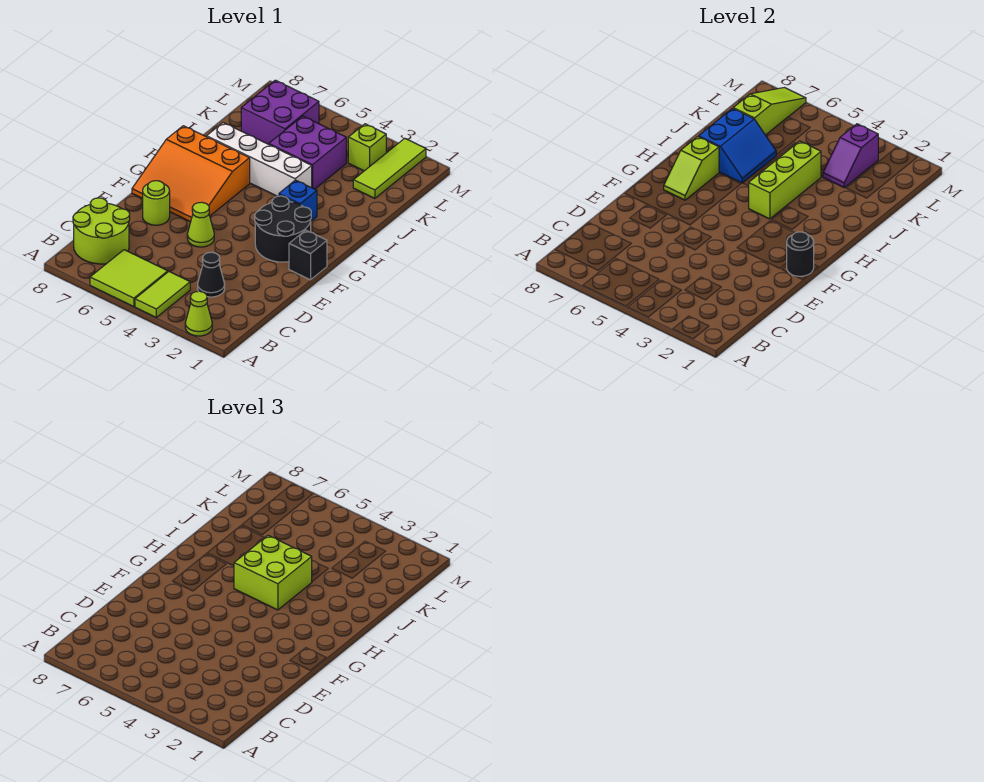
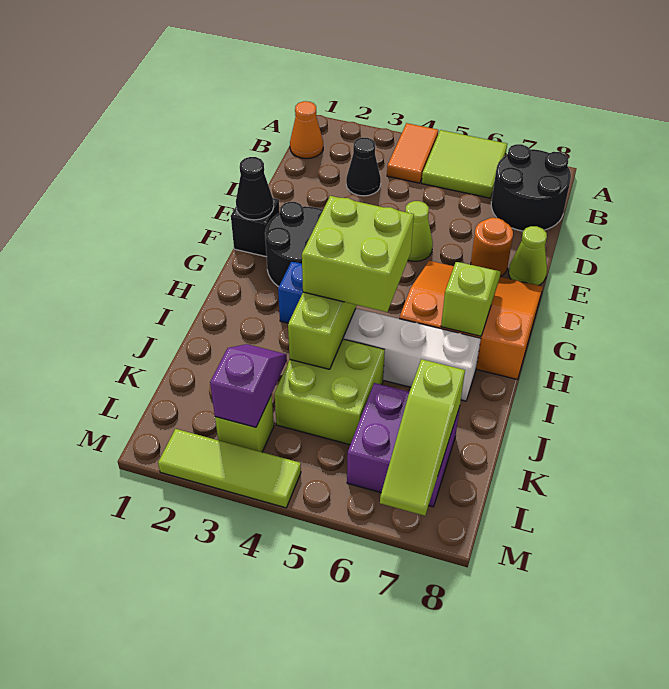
lime 1x1 cone [185,291,212,336] -> lime 1x1 cone moved to [509,226,547,285]
lime 1x2 tile [135,272,190,317] -> orange 1x2 tile [387,123,438,183]
none -> orange 1x1 cone [290,101,323,159]
lime 2x2 round brick [73,198,130,264] -> black 2x2 round brick [491,144,571,231]
lime 1x1 round brick [143,181,170,225] -> orange 1x1 round brick [471,218,513,277]
black 1x1 round brick [787,232,814,276] -> black 1x1 cone [236,157,274,220]
blue 2x2 slope [699,109,777,183] -> none
purple 2x2 brick [269,116,346,189] -> lime 2x2 brick [274,339,385,445]
lime 1x3 tile [353,138,426,199] -> lime 1x3 tile turned to [158,429,301,508]

